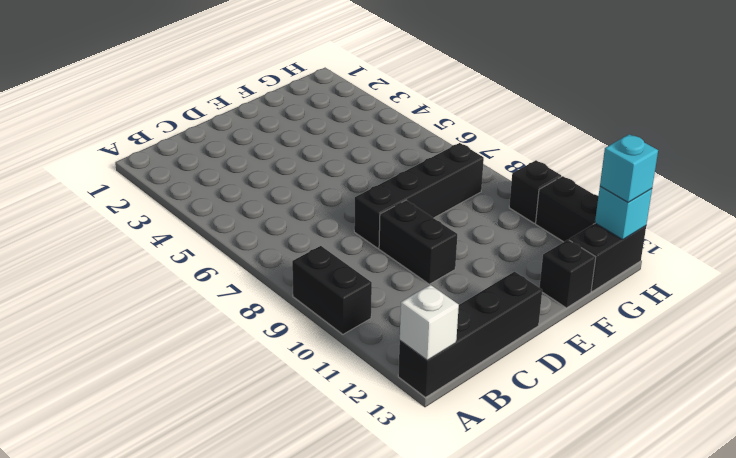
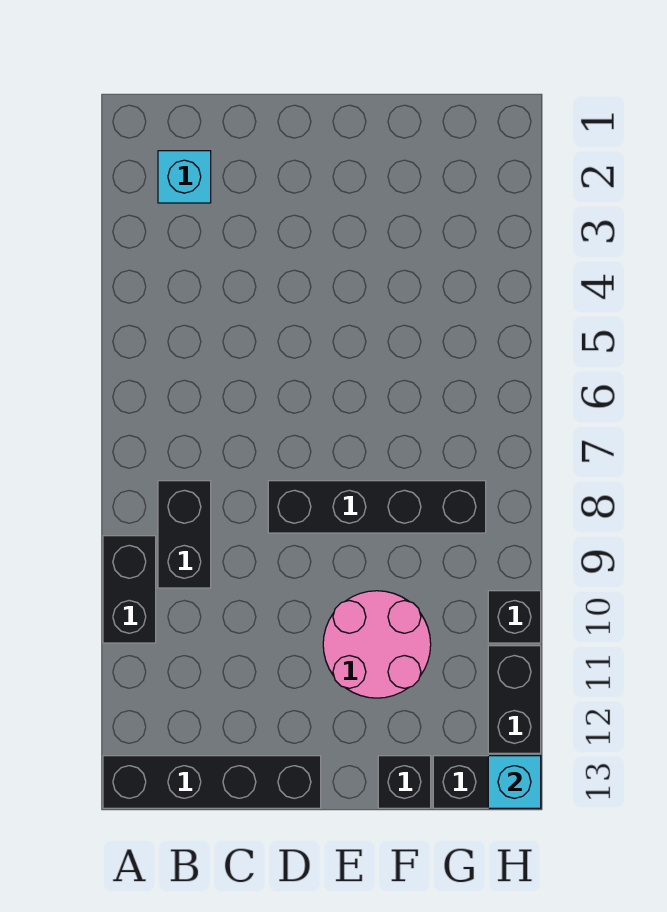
white 1x1 brick [400,285,459,360] -> none
black 1x2 brick [379,200,457,284] -> black 1x2 brick moved to [158,481,211,588]
none -> pink 2x2 round brick [323,591,431,698]
cyan 1x1 brick [600,134,658,202] -> cyan 1x1 brick moved to [158,151,211,203]

